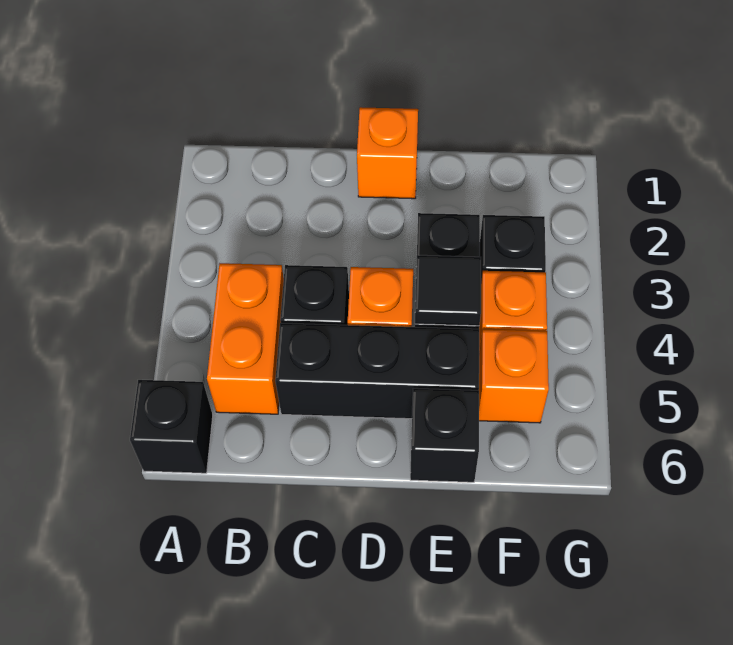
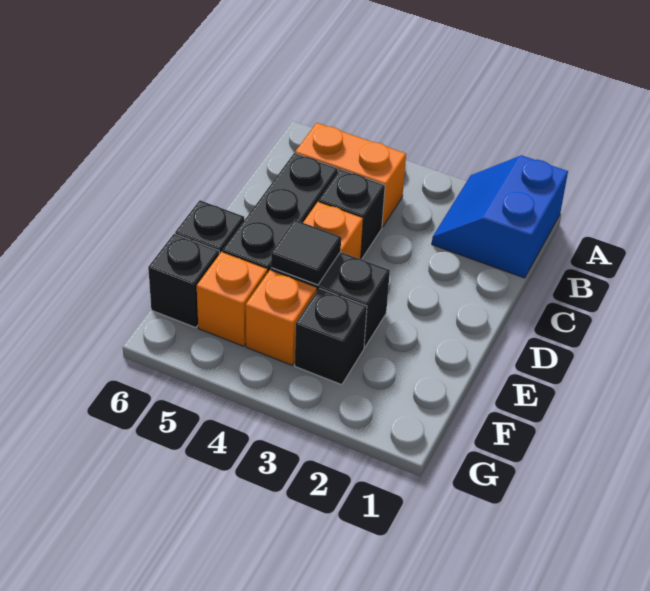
none -> blue 2x2 slope [432,155,568,278]
black 1x1 brick [130,380,213,473] -> black 1x1 brick moved to [148,234,219,328]
orange 1x1 brick [357,107,418,199] -> none

